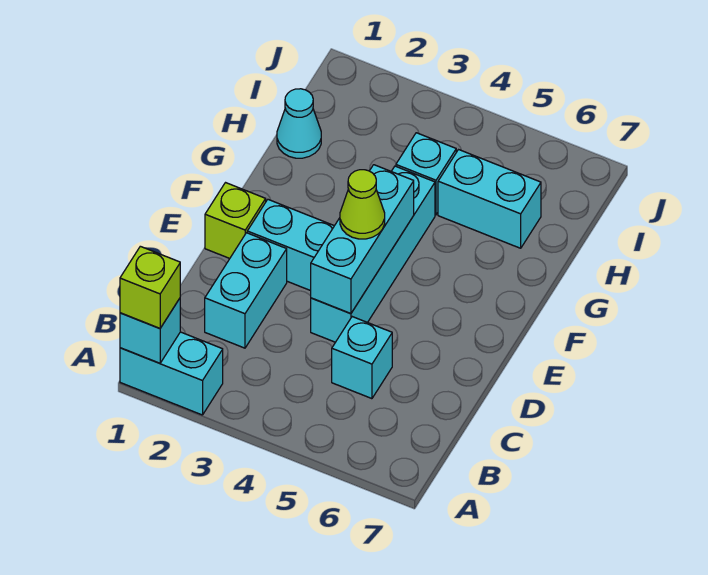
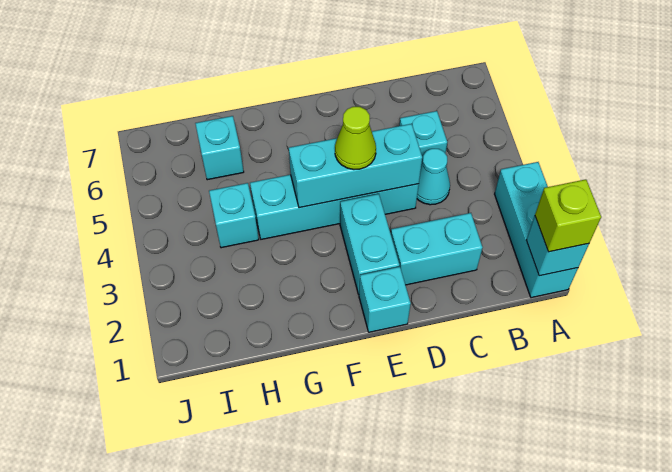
cyan 1x2 brick [120,332,223,415] -> cyan 1x3 brick [495,162,578,298]
lime 1x1 brick [205,183,266,258] -> cyan 1x1 brick [359,267,411,332]
cyan 1x1 cone [277,89,321,158] -> cyan 1x1 cone moved to [417,149,450,205]
cyan 1x2 brick [438,150,541,248] -> cyan 1x1 brick [195,116,244,180]

